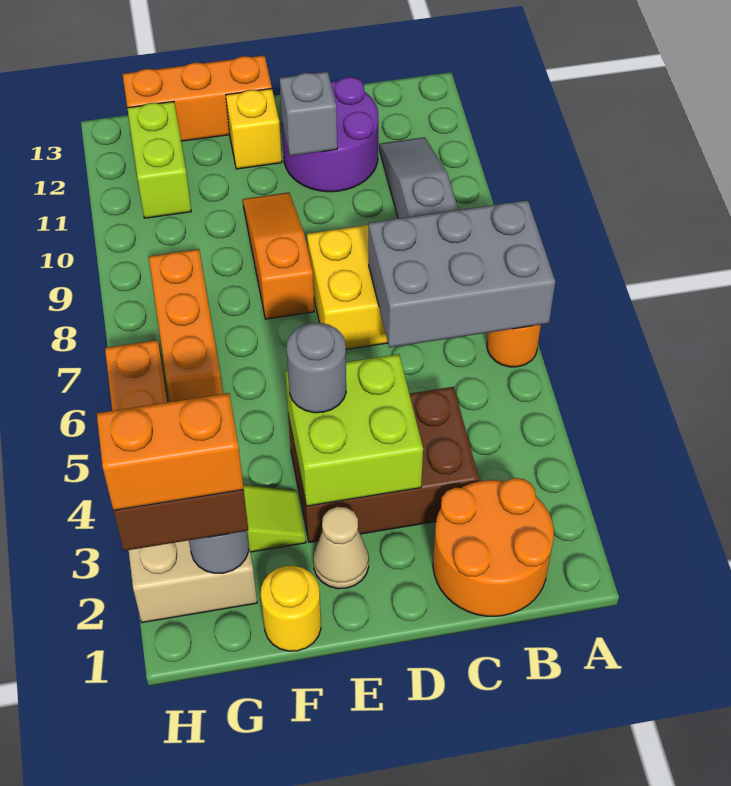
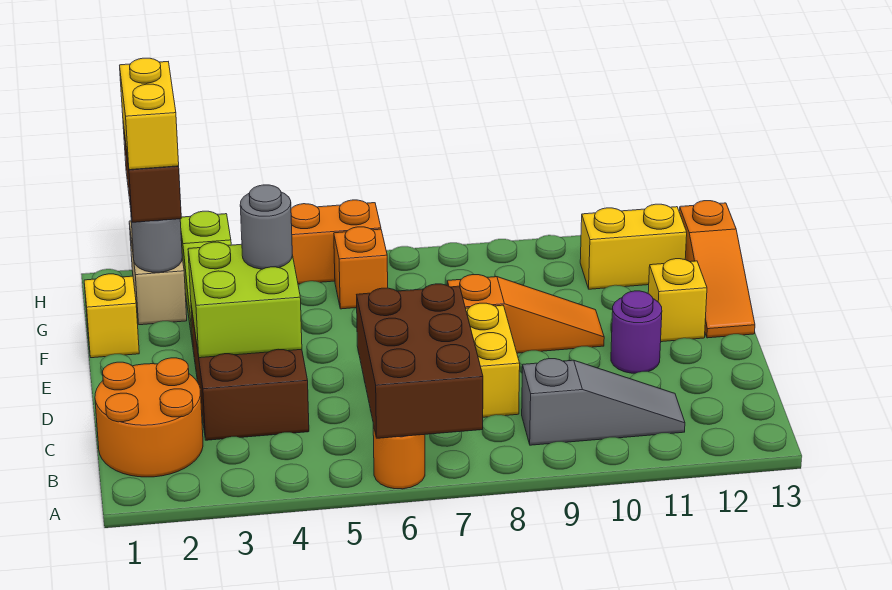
grey 2x3 brick [369,200,555,348] -> brown 2x3 brick [357,284,483,438]
purple 2x2 round brick [281,77,378,192] -> purple 1x1 round brick [611,291,662,373]
grey 1x1 brick [279,72,337,156] -> none
tan 1x1 cone [313,507,369,589] -> none
orange 1x3 brick [123,55,272,141] -> orange 1x3 slope [679,201,755,338]
yellow 1x1 round brick [261,566,321,651] -> yellow 1x1 brick [84,274,139,358]
orange 1x2 brick [97,393,244,511] -> yellow 1x2 brick [120,58,179,170]
orange 1x3 brick [149,249,223,402] -> orange 1x1 brick [334,227,388,309]
lime 1x2 brick [127,102,191,218] -> yellow 1x2 brick [580,204,687,289]

